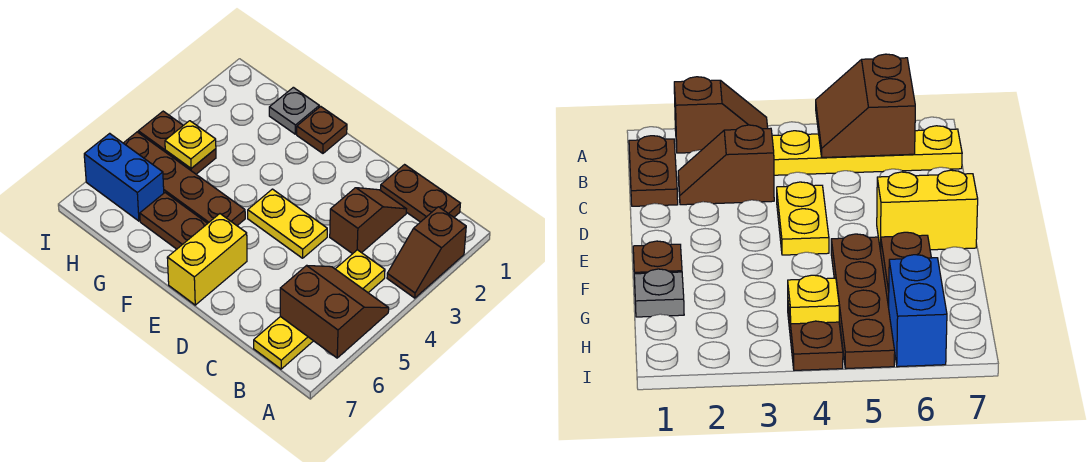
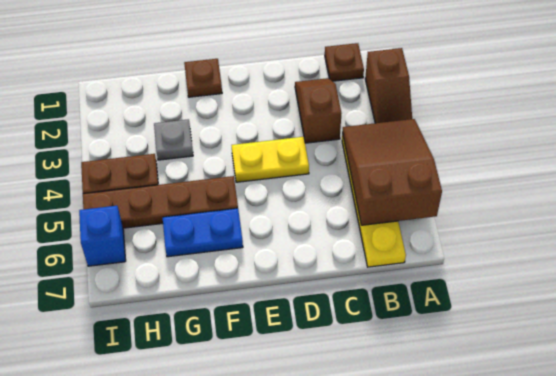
brown 2x2 slope [280,265,389,358] -> brown 2x3 slope [342,119,442,225]
brown 1x2 plate [381,165,460,222] -> brown 1x1 plate [325,43,364,81]
yellow 1x2 brick [167,214,247,305] -> none
brown 1x2 plate [140,193,208,249] -> blue 1x2 plate [163,208,243,257]
grey 1x1 plate [269,87,319,134] -> grey 1x1 plate moved to [154,119,193,160]
yellow 1x1 plate [165,121,216,168] -> none
blue 1x2 brick [84,133,164,221] -> blue 1x1 brick [79,206,126,266]

